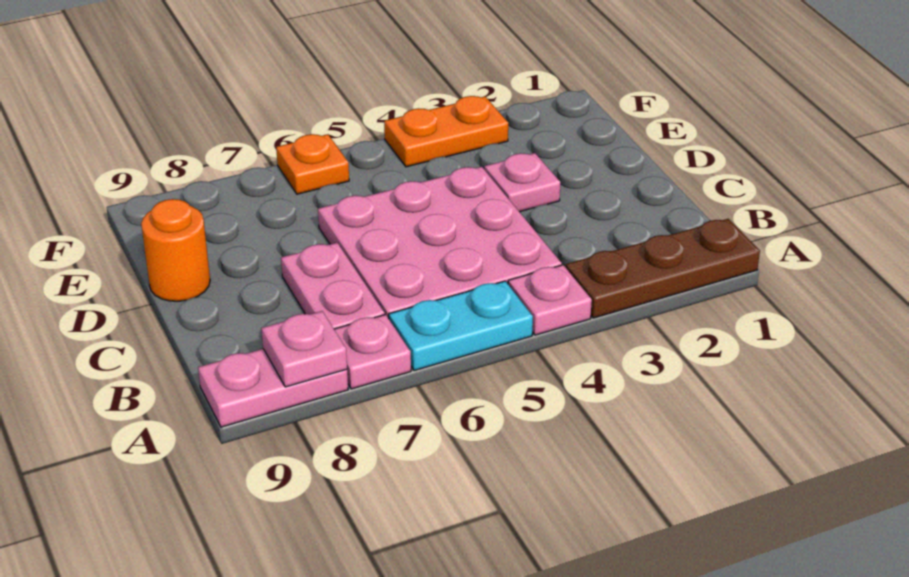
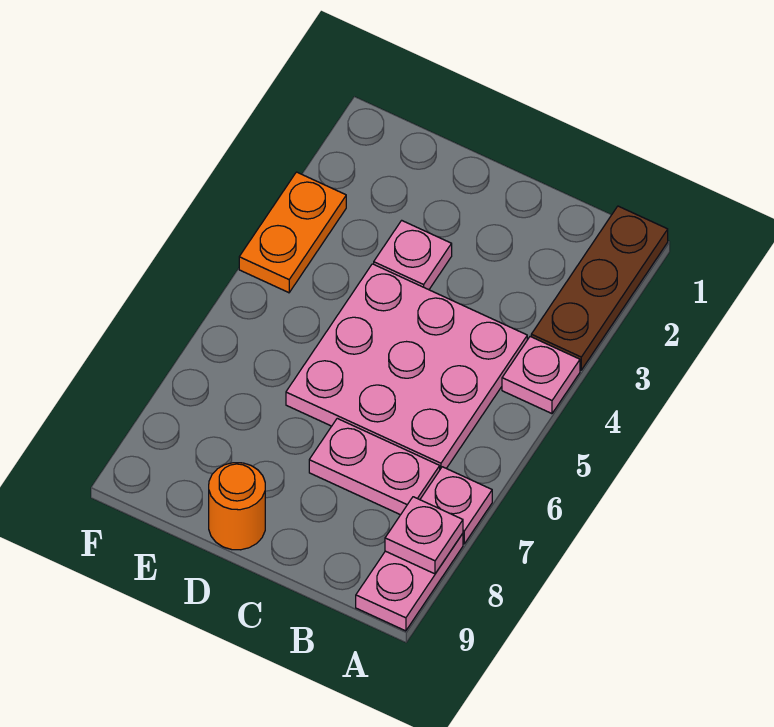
cyan 1x2 plate [389,281,533,371] -> none
orange 1x1 plate [276,134,349,194] -> none

